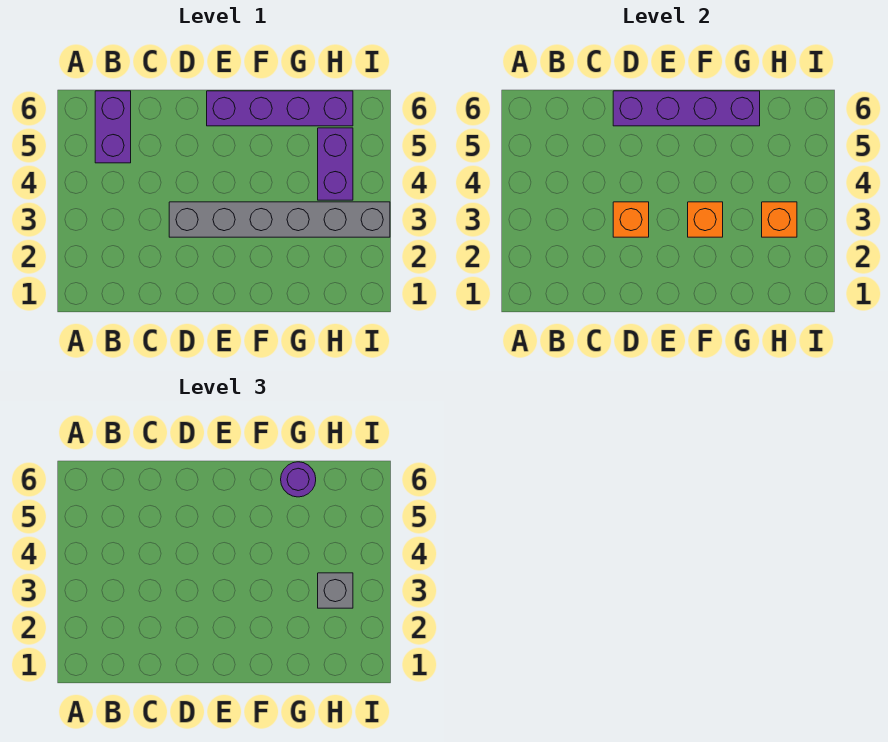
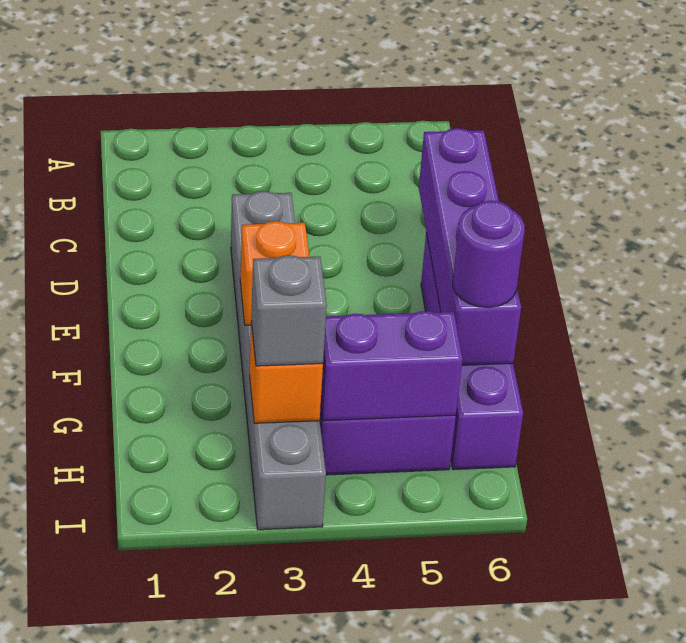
purple 1x2 brick [95,91,131,163] -> purple 1x2 brick moved to [321,311,462,421]
orange 1x1 brick [613,202,649,237] -> none

